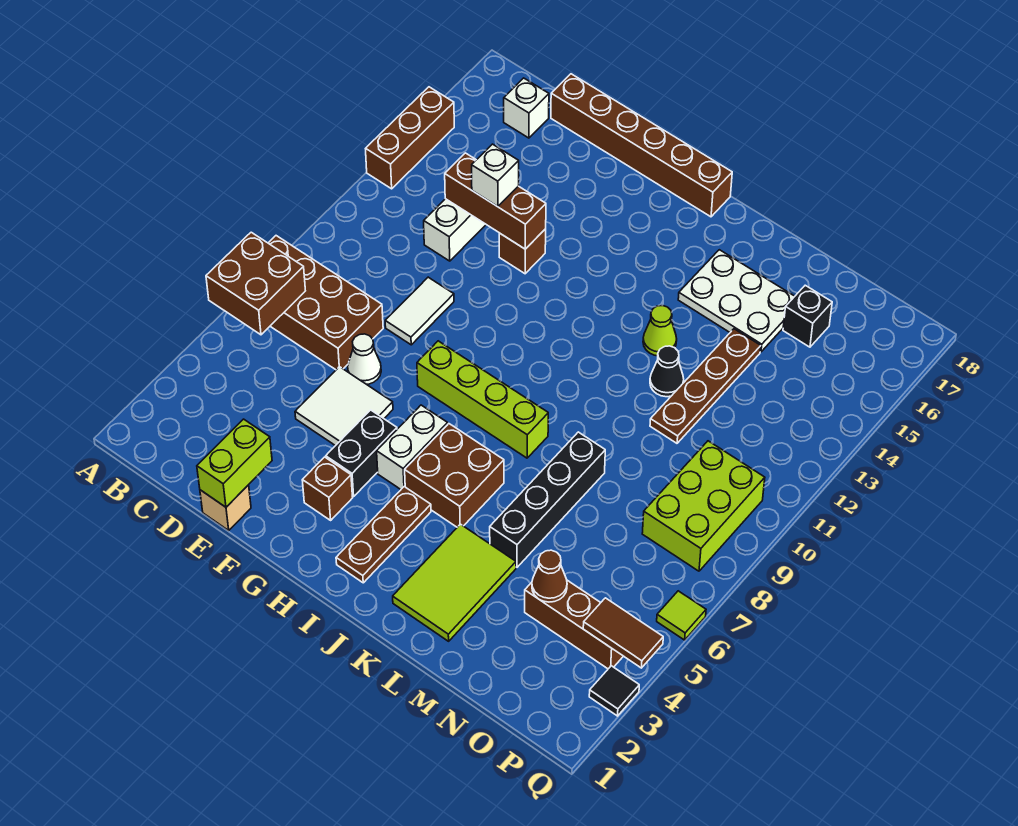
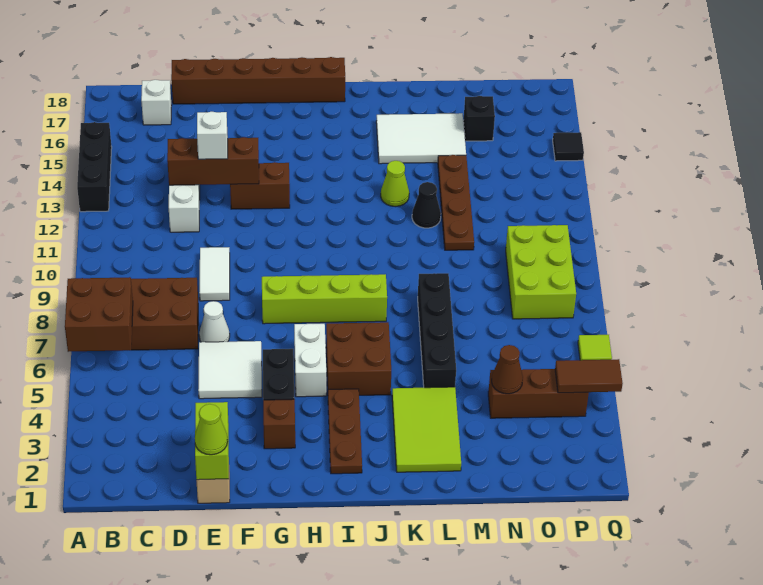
brown 1x3 brick [366,87,454,189] -> black 1x3 brick [77,122,112,212]
none -> lime 1x1 cone [195,404,228,455]
brown 1x1 brick [499,229,546,274] -> brown 1x2 brick [230,162,290,209]
white 2x3 plate [678,250,795,352] -> white 2x3 tile [376,113,466,164]
black 1x1 tile [589,666,639,716] -> black 1x1 tile moved to [553,132,584,161]

